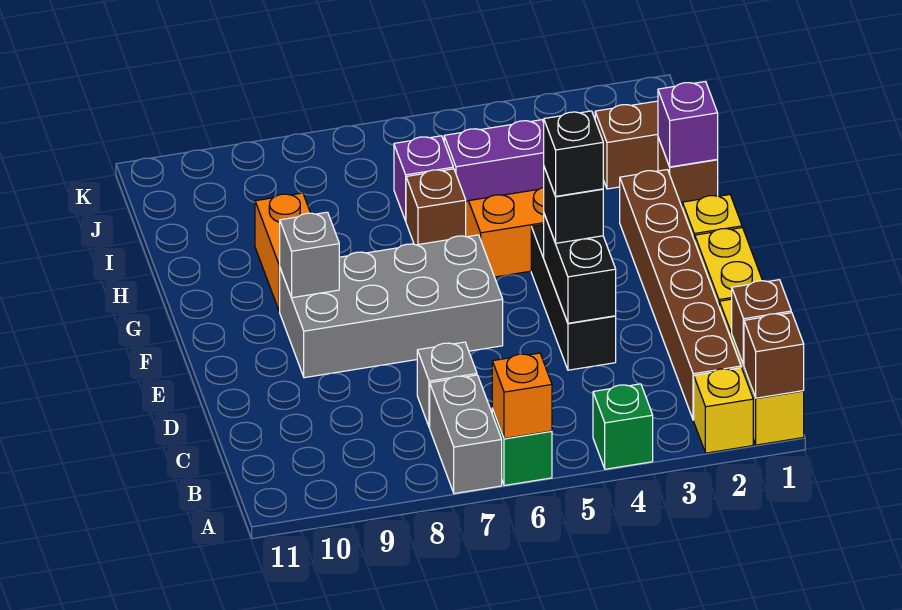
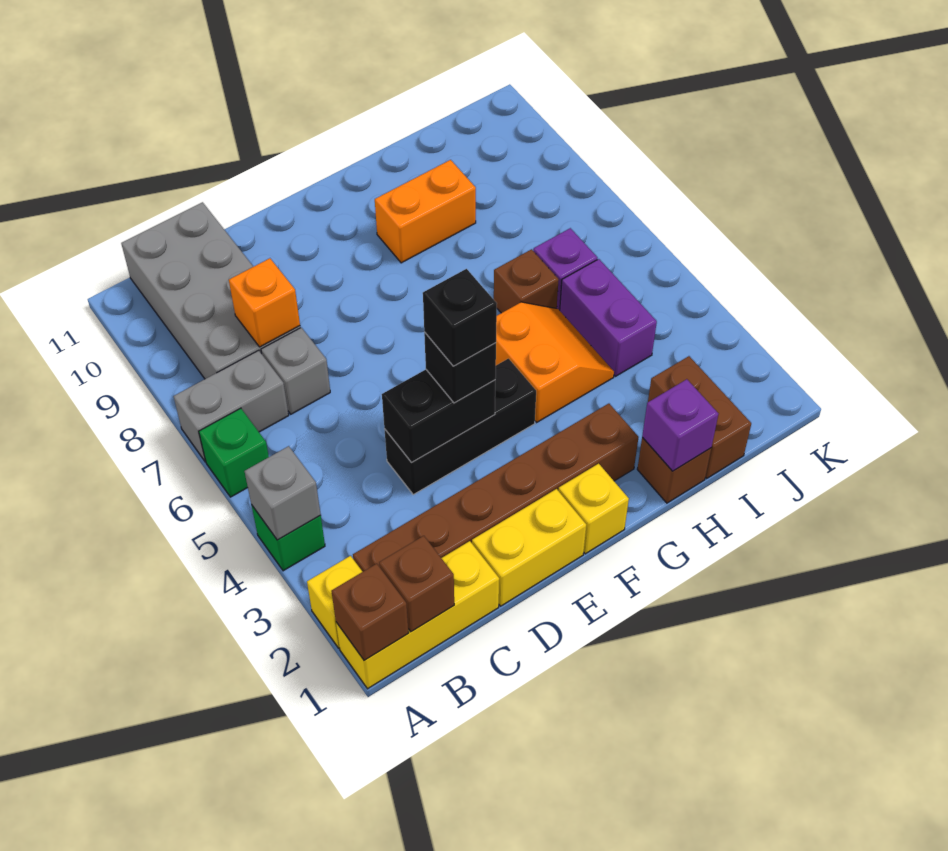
orange 1x1 brick [492,353,552,439] -> orange 1x1 brick moved to [229,258,300,347]
grey 2x4 brick [279,235,503,378] -> grey 2x4 brick moved to [121,202,300,379]
grey 1x1 brick [280,212,339,298] -> grey 1x1 brick moved to [245,446,321,540]

